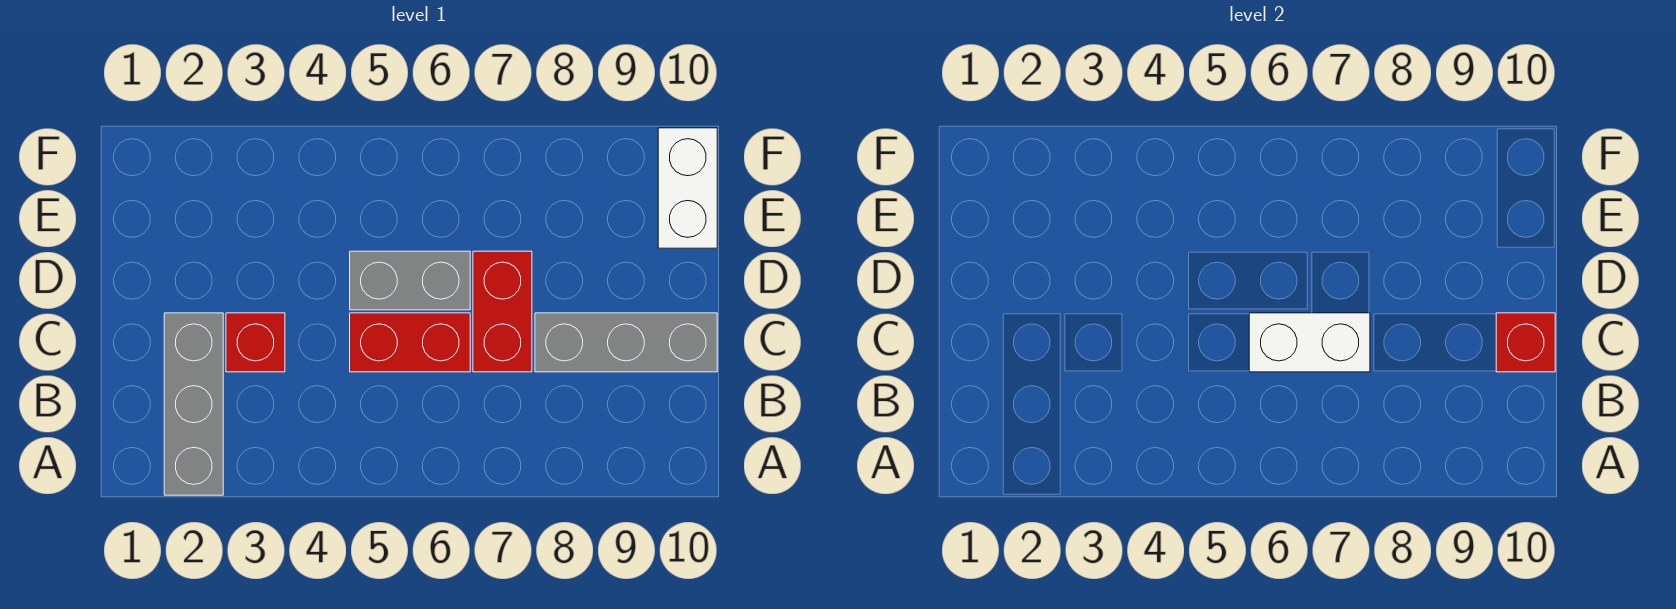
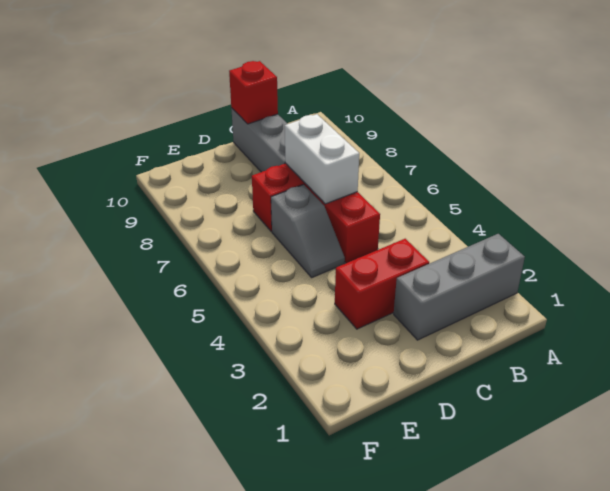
red 1x1 brick [226,313,285,372] -> red 1x2 brick [335,239,429,329]
grey 1x2 brick [350,251,470,310] -> grey 1x2 slope [271,185,345,277]
white 1x2 brick [658,128,717,248] -> none

